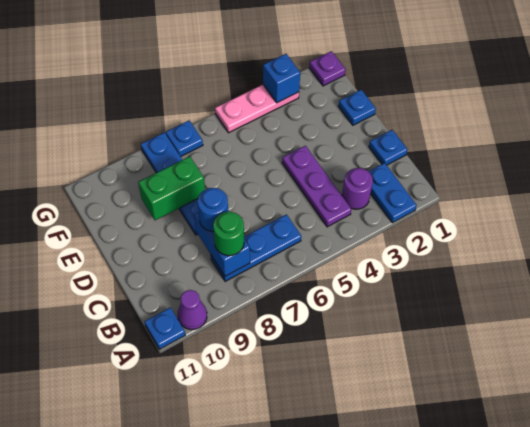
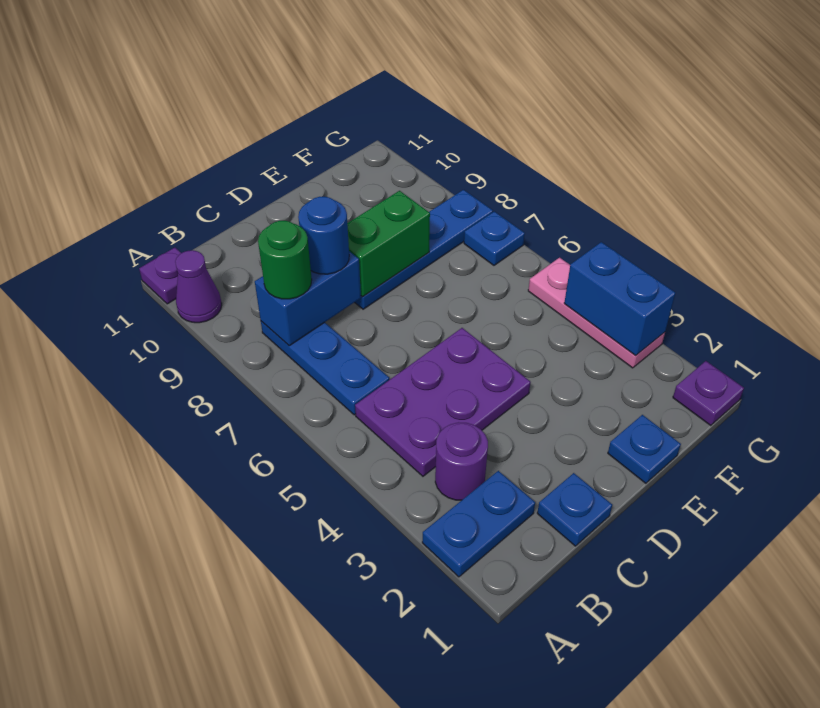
blue 1x1 plate [144,307,185,349] -> purple 1x1 plate [139,248,181,304]
purple 1x3 plate [282,146,351,227] -> purple 2x3 plate [355,328,531,476]
green 1x2 brick [138,156,205,220] -> green 1x2 brick turned to [347,191,430,297]
blue 1x1 brick [263,54,300,103] -> blue 1x2 brick [564,242,675,355]

